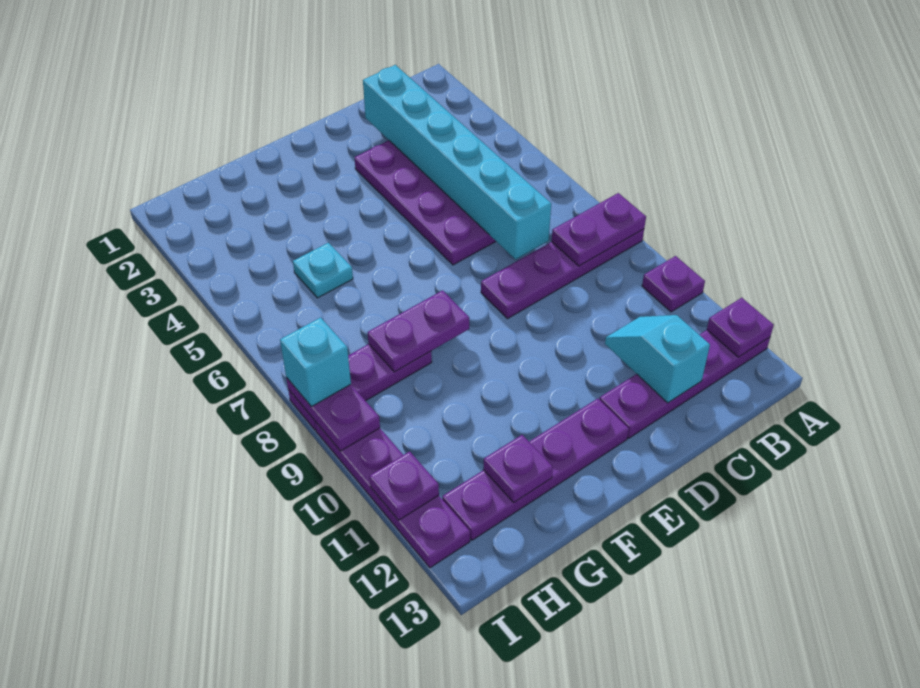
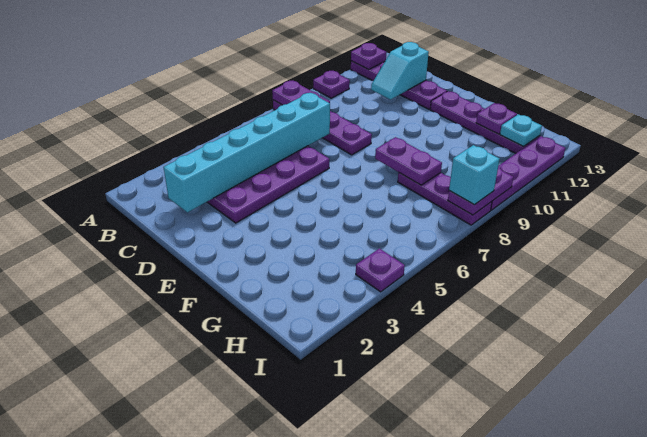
cyan 1x1 plate [293,243,353,298] -> cyan 1x1 plate moved to [500,114,542,147]
purple 1x1 plate [369,451,439,520] -> purple 1x1 plate moved to [356,248,405,292]

